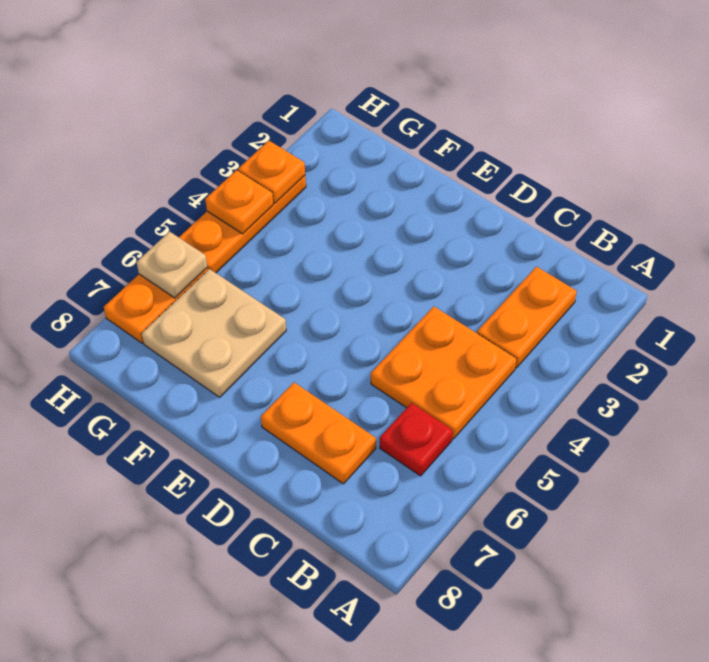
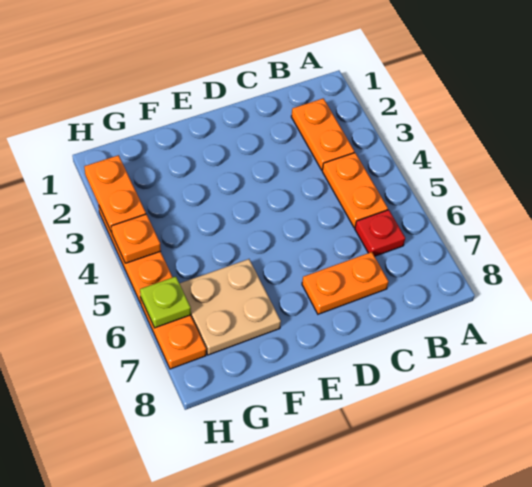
orange 2x2 plate [371,306,516,439] -> orange 1x2 plate [322,153,388,228]
orange 1x1 plate [238,141,305,203] -> orange 1x2 plate [84,155,146,233]
tan 1x1 plate [137,232,207,298] -> lime 1x1 plate [140,277,191,328]

